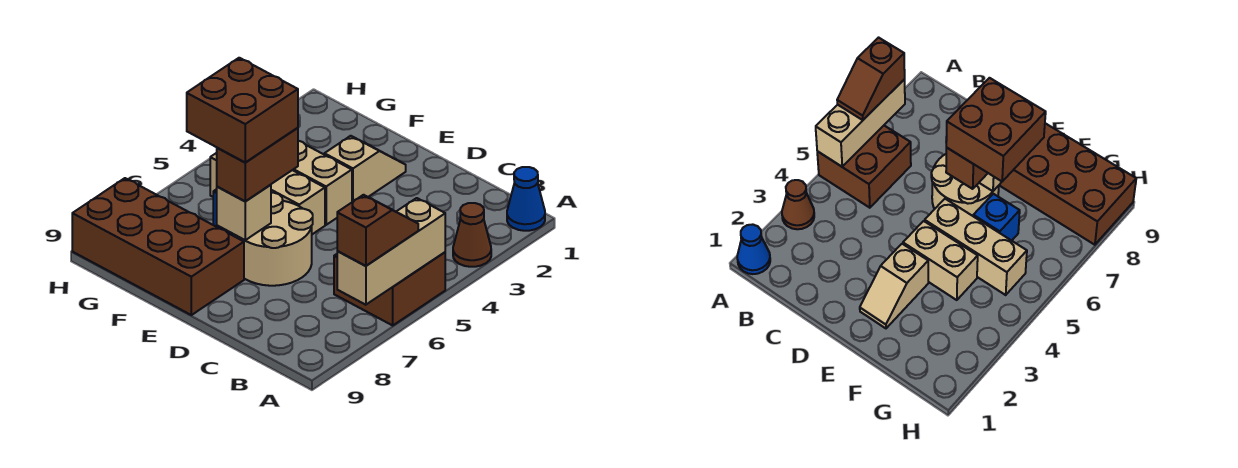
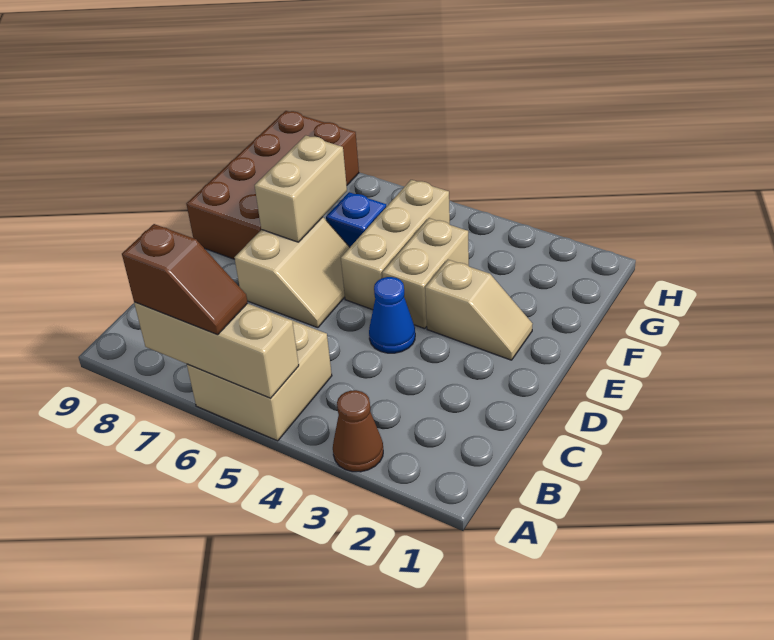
blue 1x1 cone [507,167,545,231] -> blue 1x1 cone moved to [369,277,415,353]
brown 2x2 brick [334,252,445,325] -> tan 2x2 brick [187,321,332,441]
tan 2x2 round brick [233,193,313,286] -> tan 2x2 slope [234,217,350,328]
brown 1x2 brick [217,128,298,201] -> none
brown 2x2 brick [187,58,298,163] -> none
tan 1x1 brick [217,185,271,240] -> tan 1x2 brick [255,135,347,242]

